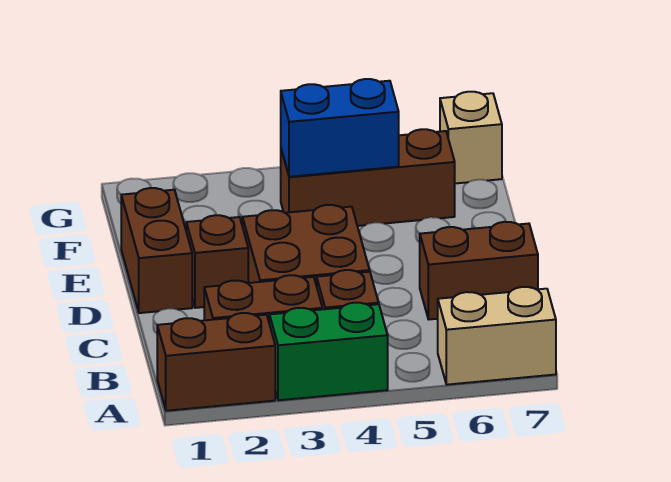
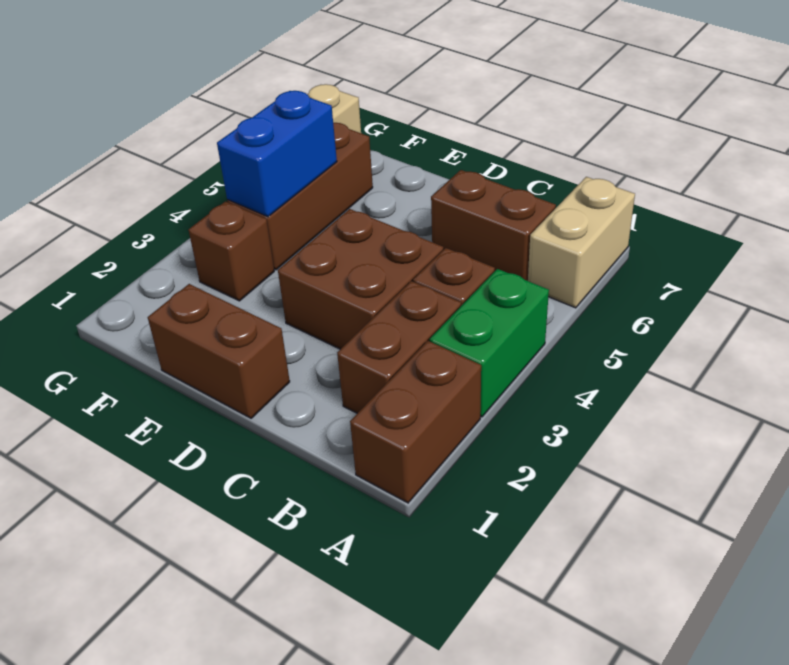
brown 1x2 brick [420,222,538,319] -> brown 1x2 brick turned to [431,170,556,281]
brown 1x1 brick [186,215,248,308] -> brown 1x1 brick moved to [189,201,274,301]

